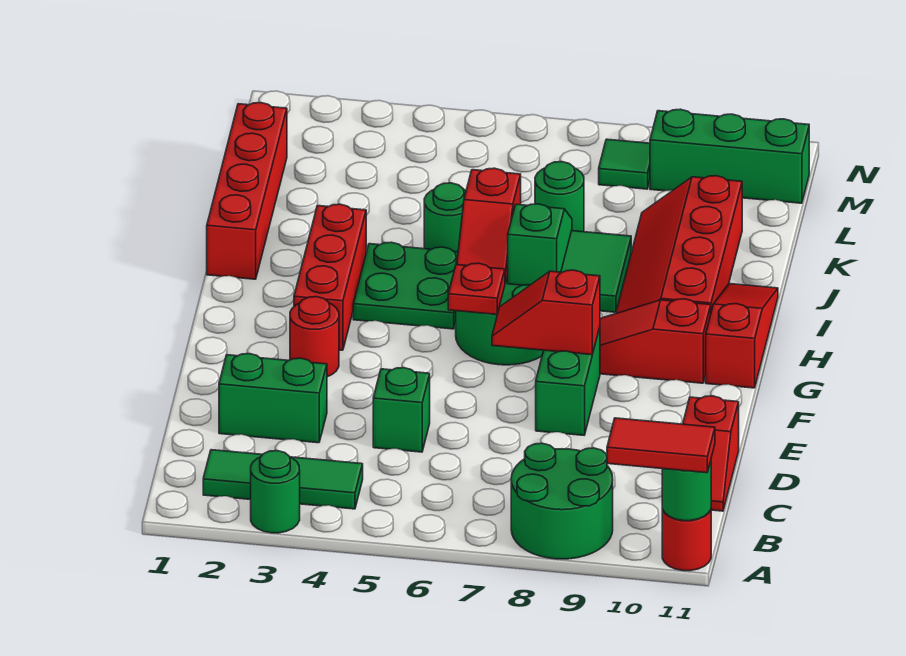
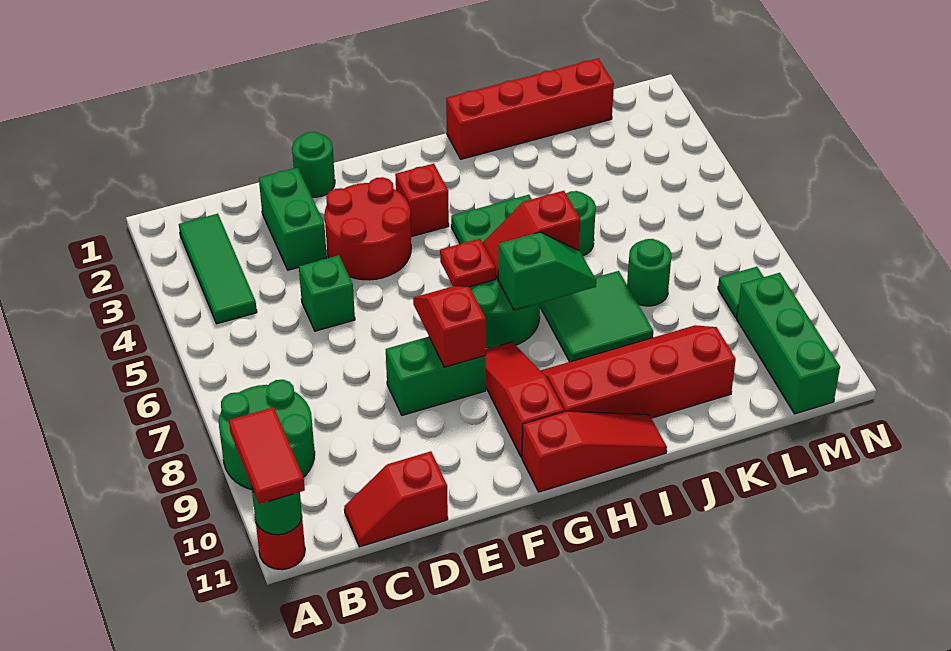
green 1x1 round brick [251,451,300,533] -> green 1x1 round brick moved to [292,132,335,197]
red 1x1 round brick [290,297,339,377] -> red 2x2 round brick [325,177,411,280]
red 1x3 brick [294,204,366,350] -> red 1x1 brick [395,164,449,237]

